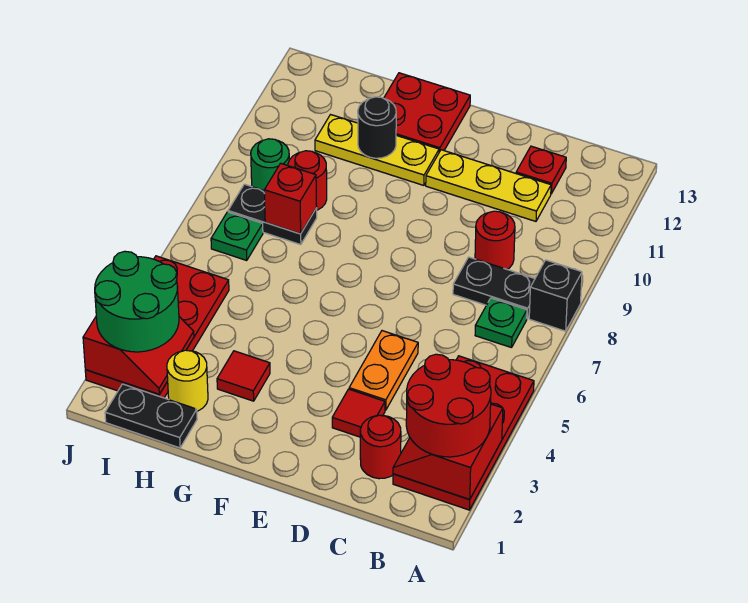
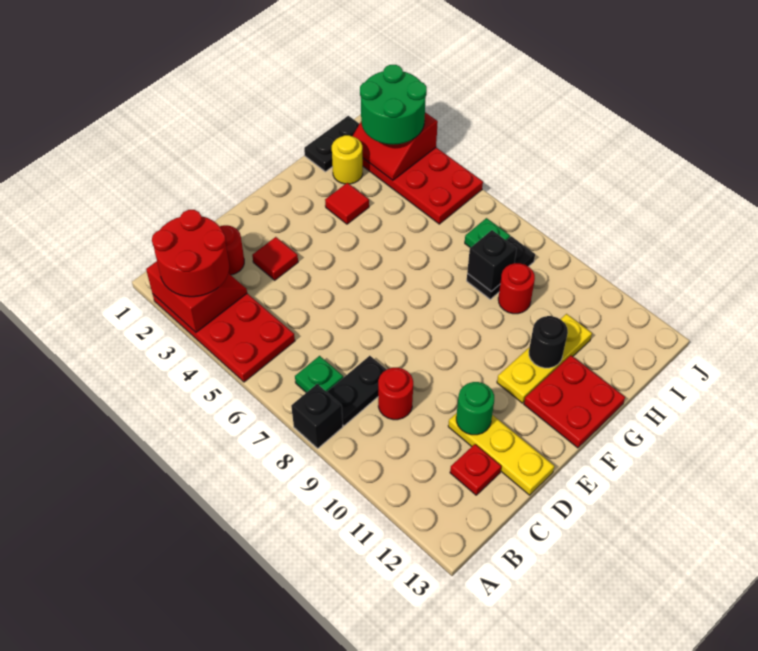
yellow 1x3 plate [426,150,551,221] -> yellow 1x3 plate turned to [448,413,554,495]
orange 1x2 plate [349,331,418,410] -> none
red 1x1 brick [264,163,317,234] -> black 1x1 brick [467,230,517,292]
green 1x1 round brick [251,139,289,190] -> green 1x1 round brick moved to [456,382,494,435]

